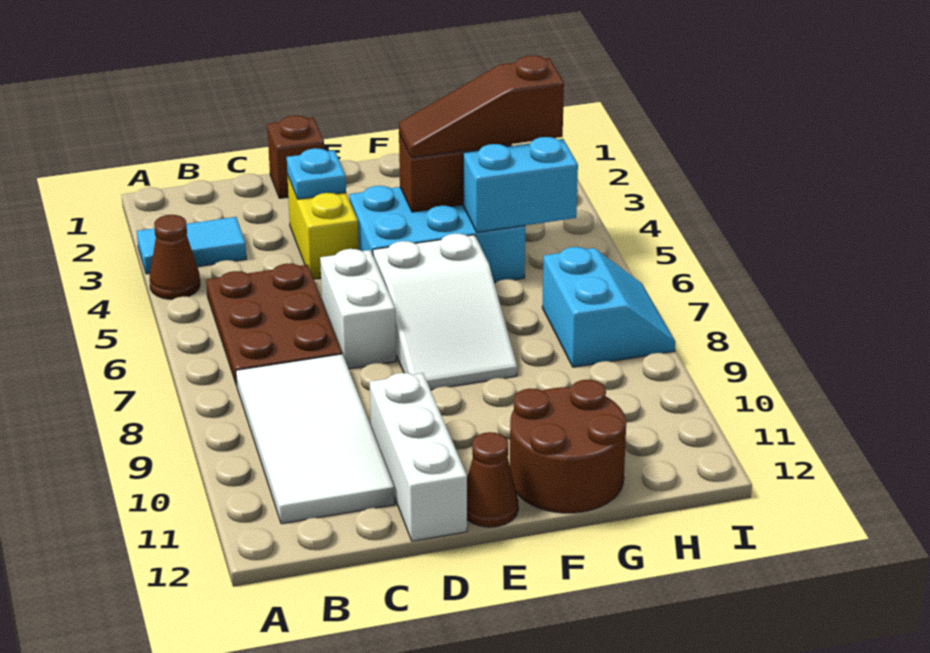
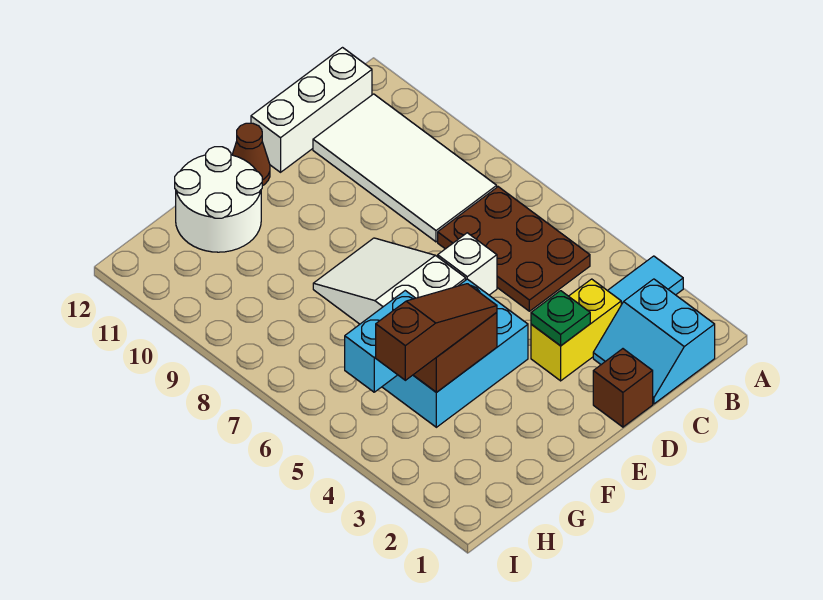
brown 1x1 cone [150,215,200,300] -> none
yellow 1x2 brick [287,175,359,279] -> yellow 1x2 brick turned to [531,279,621,381]
cyan 1x1 plate [287,148,346,199] -> green 1x1 plate [531,291,590,346]
white 1x2 brick [320,249,396,369] -> white 1x1 brick [438,233,497,295]
white 1x3 brick [370,373,467,541] -> white 1x3 brick turned to [251,48,372,172]
brown 2x2 round brick [510,380,626,513] -> white 2x2 round brick [175,147,262,252]
cyan 2x2 slope [542,247,675,367] -> cyan 2x2 slope moved to [593,279,715,404]

